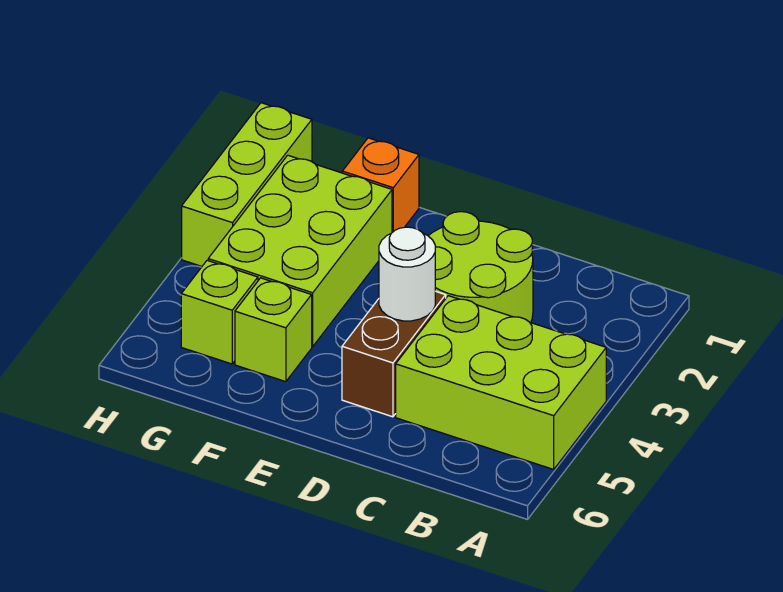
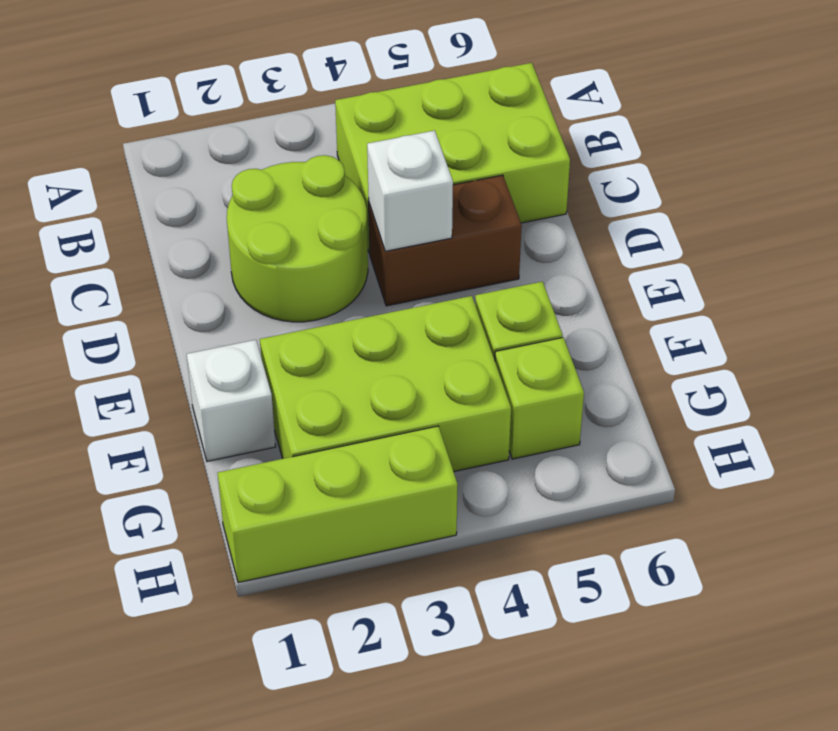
lime 2x3 brick [396,296,606,469] -> lime 2x3 brick turned to [335,63,570,253]
white 1x1 round brick [379,227,435,321] -> white 1x1 brick [367,131,453,251]
orange 1x1 brick [342,138,419,232] -> white 1x1 brick [187,340,276,461]

